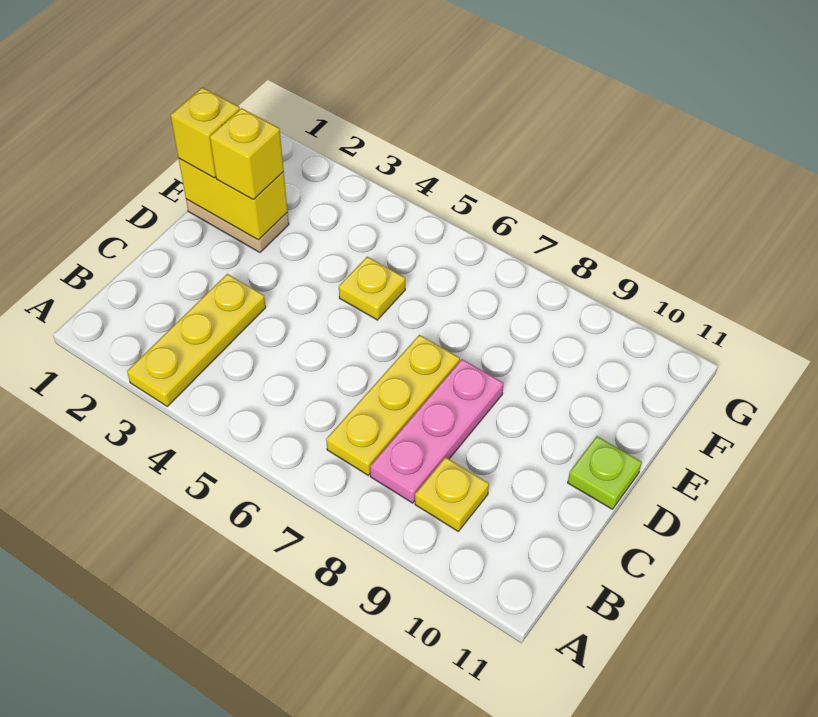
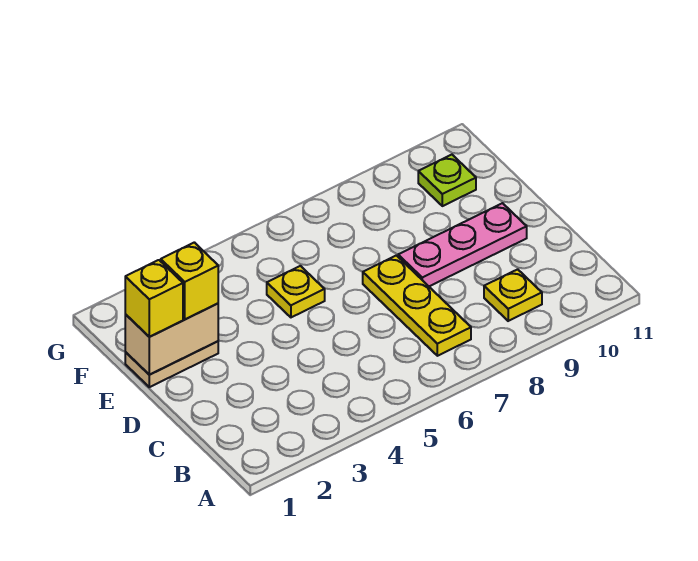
yellow 1x3 plate [127,274,266,406] -> none
pink 1x3 plate [370,359,504,503] -> pink 1x3 plate turned to [398,203,527,286]
lime 1x1 plate [568,436,642,509] -> lime 1x1 plate moved to [418,155,476,206]
yellow 1x2 brick [179,158,288,240] -> tan 1x2 brick [125,304,218,375]

